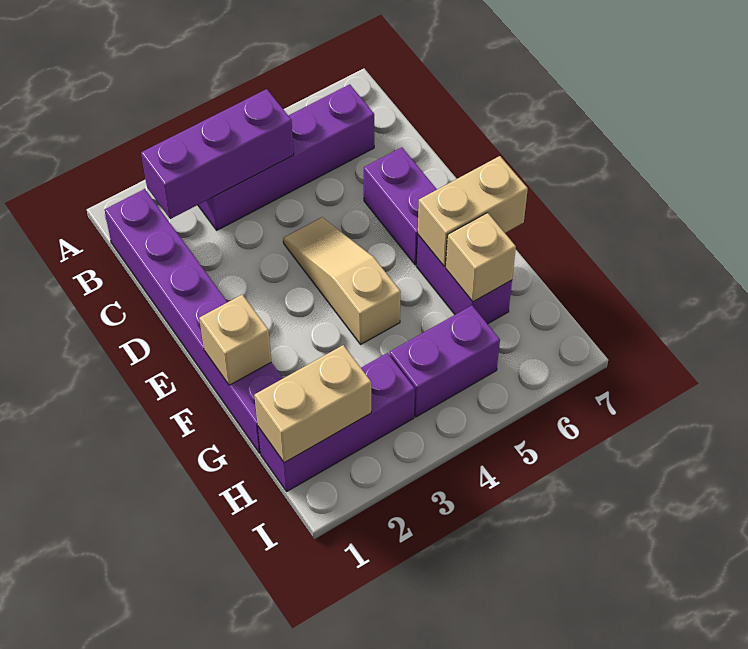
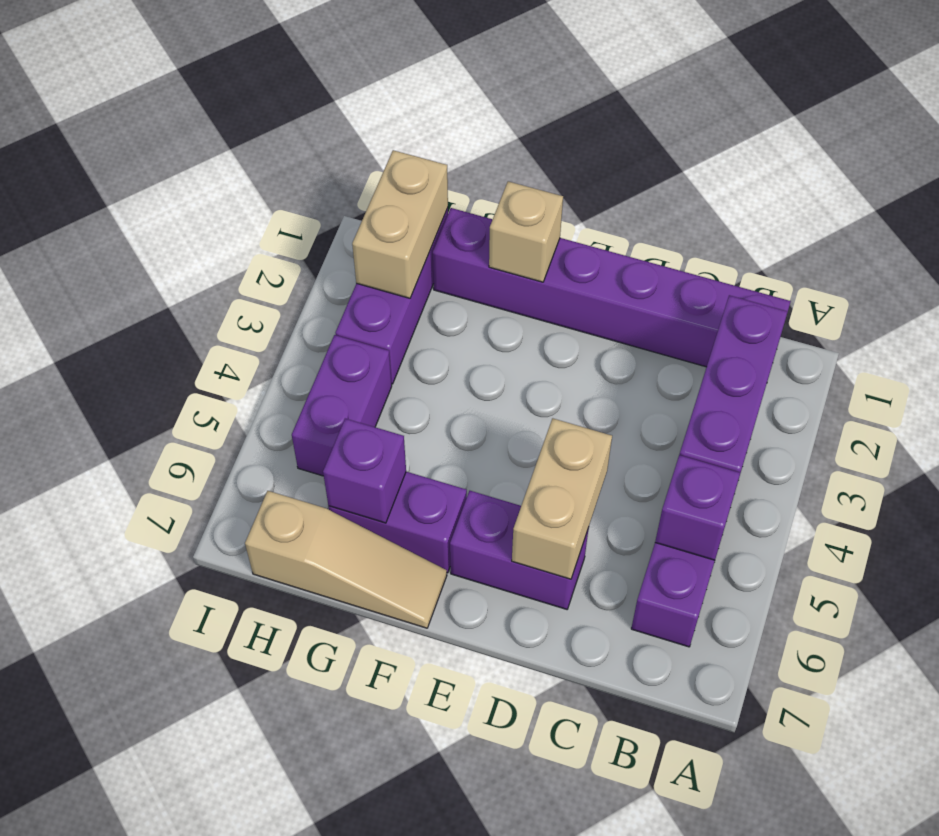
none -> purple 1x1 brick [655,455,740,560]
tan 1x3 slope [283,217,401,344] -> tan 1x3 slope moved to [245,491,447,628]
tan 1x2 brick [418,156,528,266] -> tan 1x2 brick moved to [512,418,612,579]
tan 1x1 brick [446,213,516,302] -> purple 1x1 brick [323,419,406,523]

